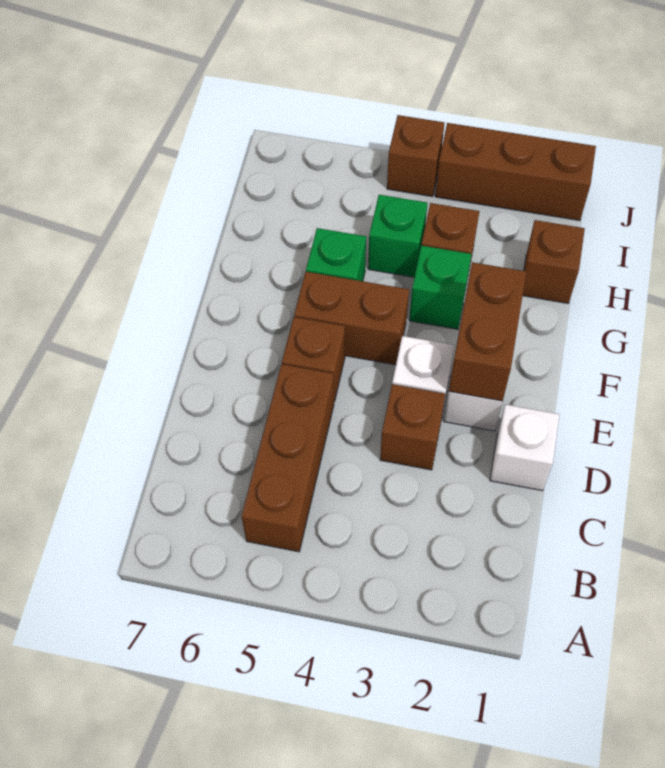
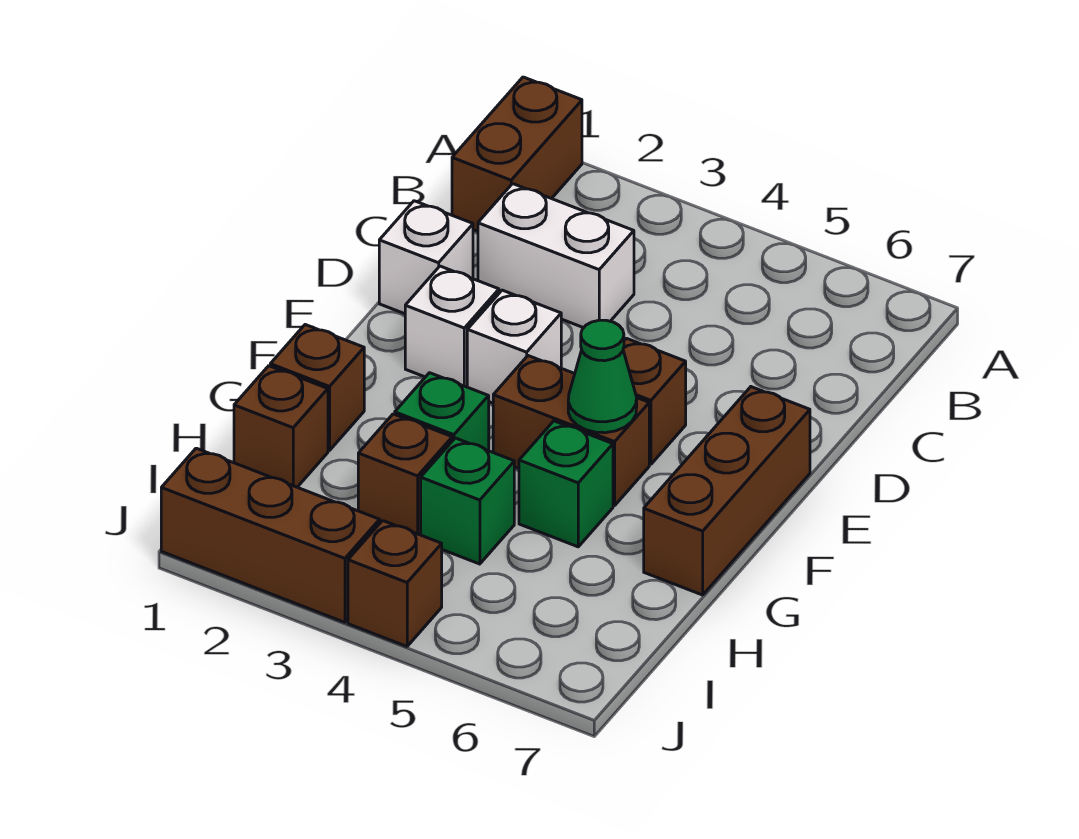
brown 1x3 brick [242,364,334,552] -> brown 1x3 brick moved to [644,387,810,595]
none -> white 1x2 brick [478,184,634,328]
brown 1x1 brick [380,384,445,470] -> brown 1x1 brick moved to [270,325,364,450]
brown 1x2 brick [449,262,526,401] -> brown 1x2 brick moved to [452,77,582,231]
none -> green 1x1 cone [568,320,637,433]

